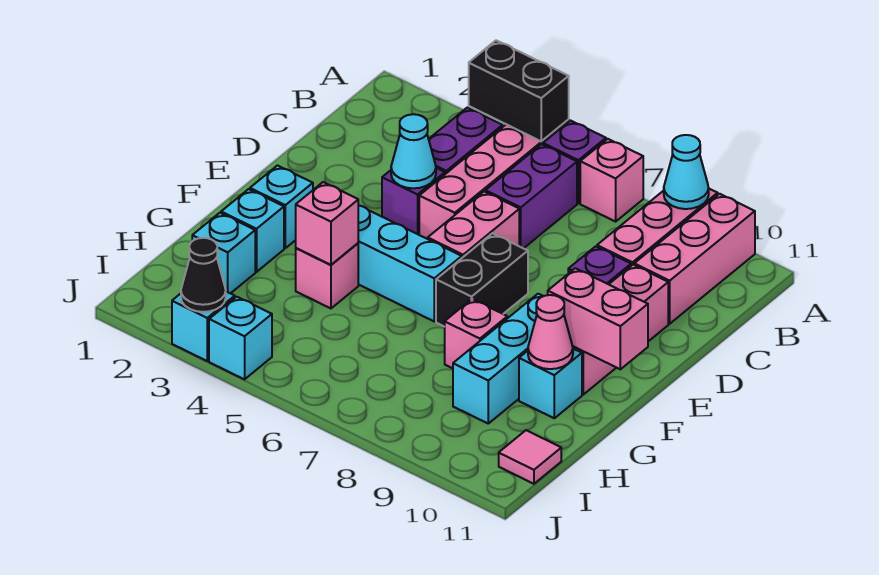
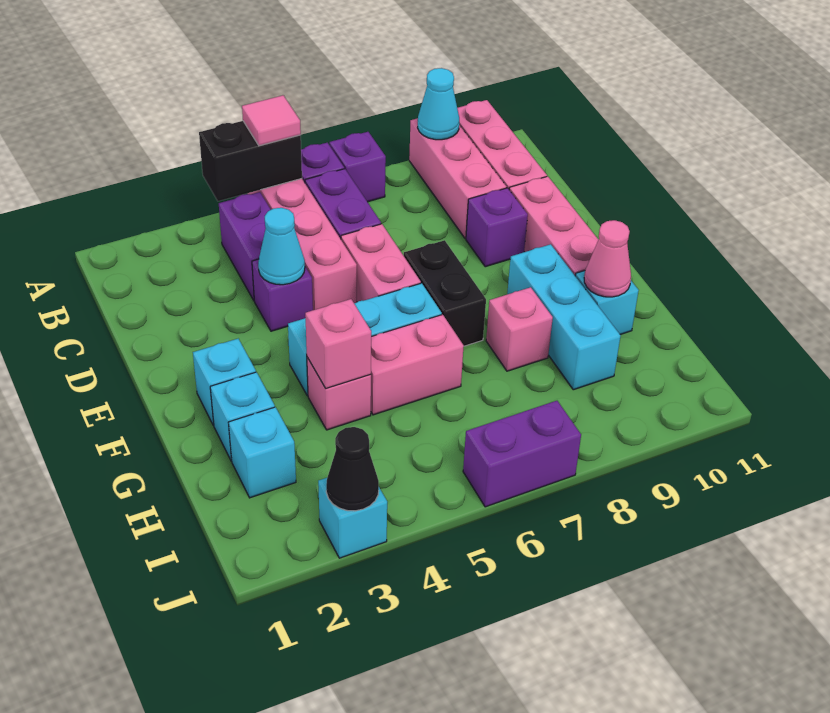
pink 1x1 brick [580,139,643,222] -> purple 1x1 brick [329,132,386,202]
pink 1x2 brick [548,268,648,369] -> pink 1x2 brick moved to [371,315,464,415]
pink 1x1 tile [499,430,561,484] -> pink 1x1 tile moved to [242,95,301,146]
cyan 1x1 brick [209,297,272,379] -> none
none -> purple 1x2 brick [463,401,581,507]

